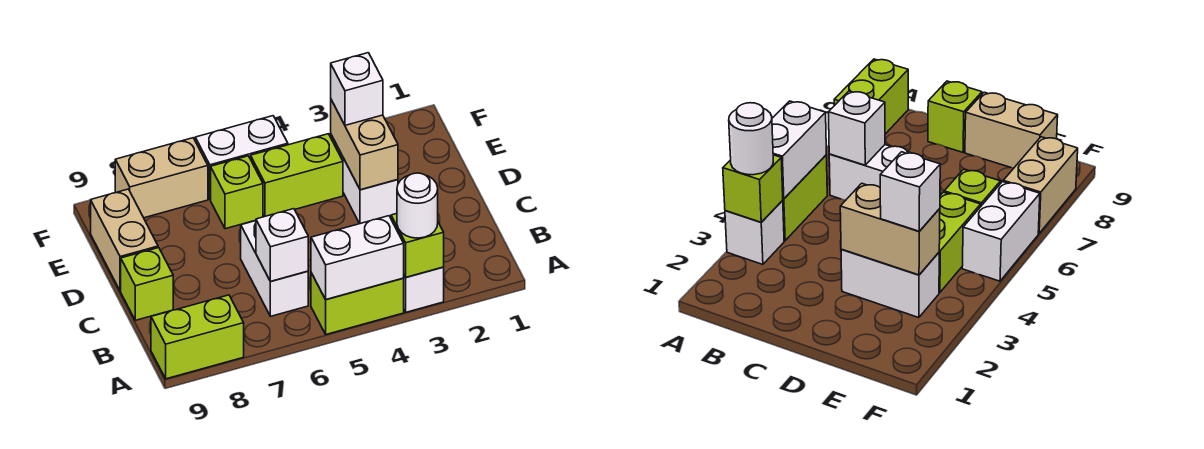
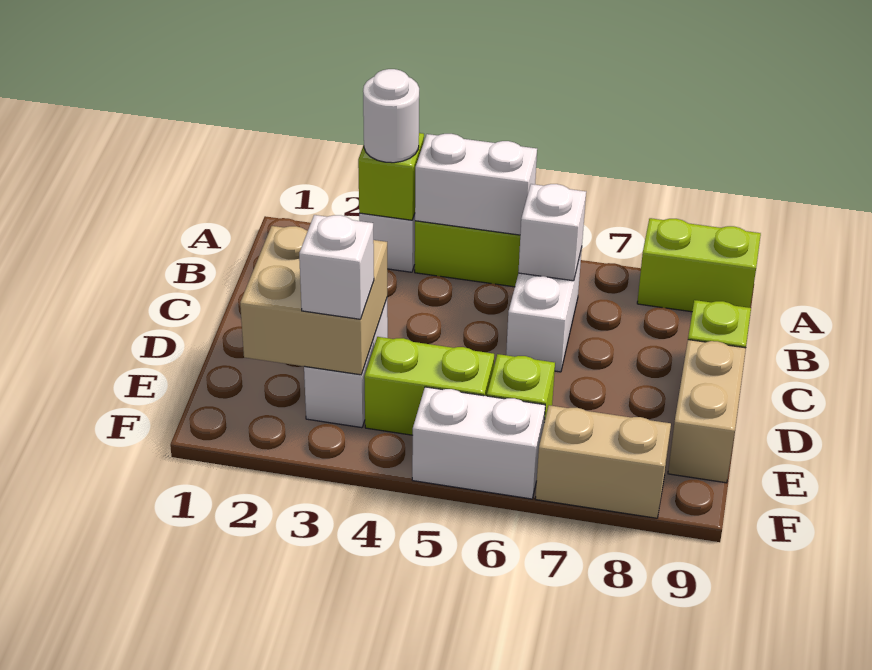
tan 1x2 brick [331,100,398,190] -> tan 2x2 brick [240,226,387,375]

